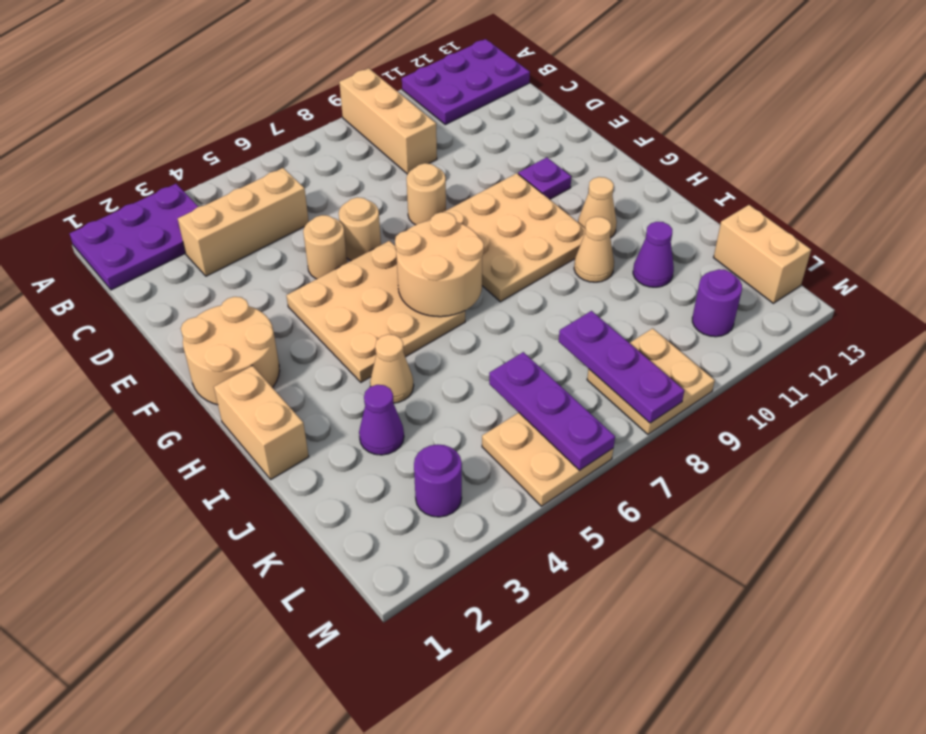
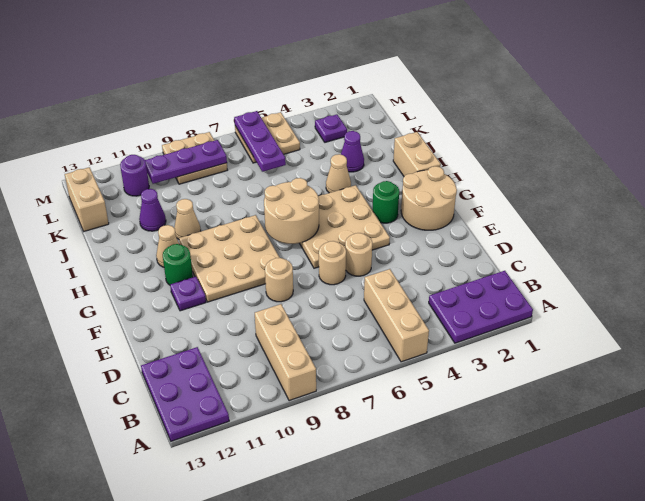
purple 2x3 plate [402,39,530,125] -> purple 2x3 plate turned to [141,347,229,441]
tan 1x3 brick [178,168,309,276] -> tan 1x3 brick turned to [364,269,429,362]
none -> green 1x1 round brick [372,181,399,223]
none -> green 1x1 round brick [163,244,193,285]
purple 1x3 plate [559,311,684,423] -> purple 1x3 plate turned to [145,140,227,184]
purple 1x1 round brick [414,444,462,517] -> purple 1x1 plate [315,115,347,142]

